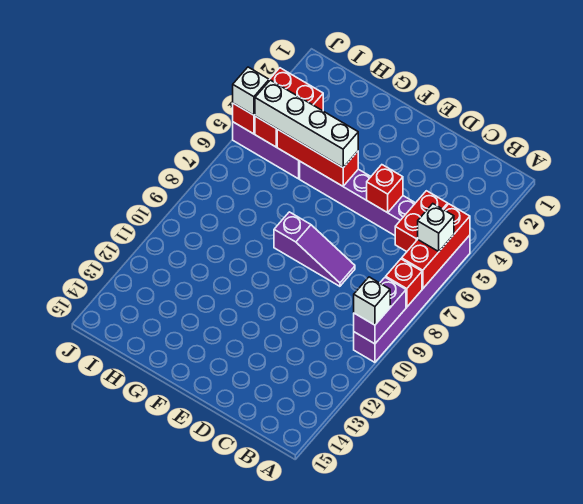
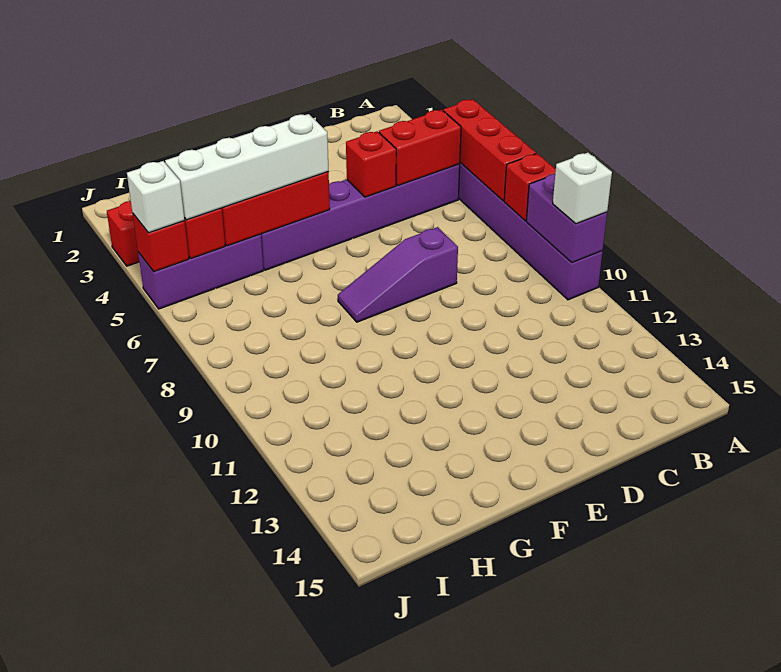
white 1x1 brick [418,204,454,251] -> none
red 1x2 brick [395,191,448,252] -> red 1x2 brick turned to [379,110,461,185]
purple 1x3 slope [274,212,355,286] -> purple 1x3 slope turned to [338,227,458,322]

